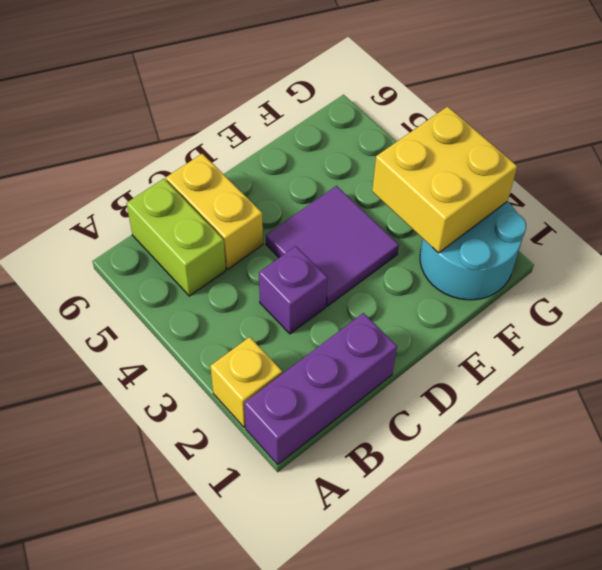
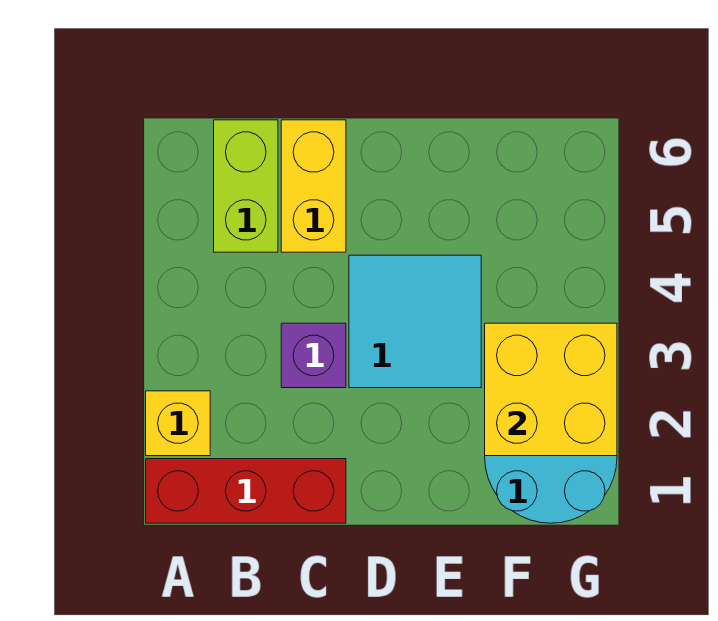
purple 1x3 brick [244,313,397,464] -> red 1x3 brick [146,459,346,523]
purple 2x2 tile [266,186,399,306] -> cyan 2x2 tile [349,255,481,388]

